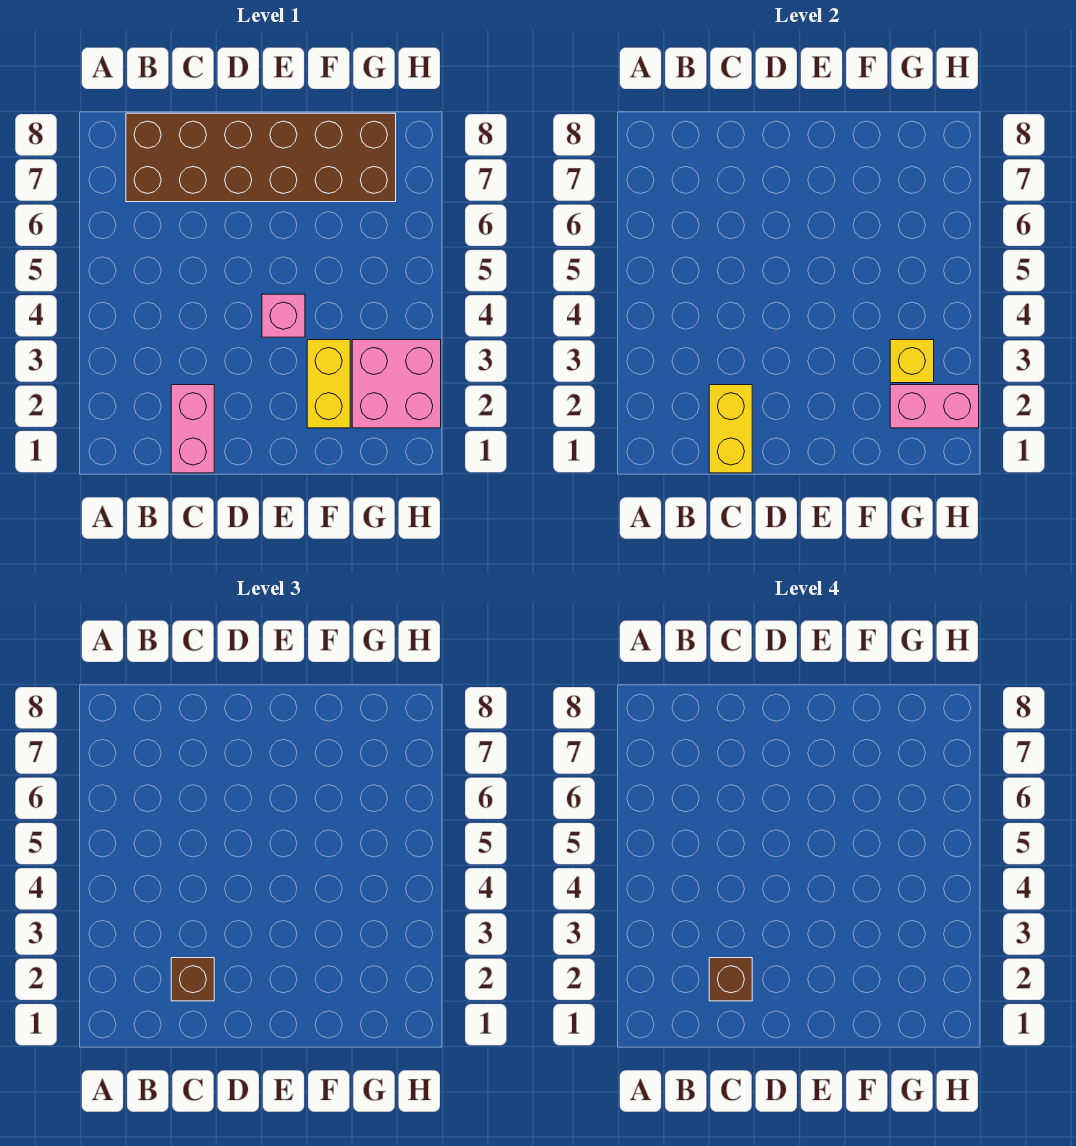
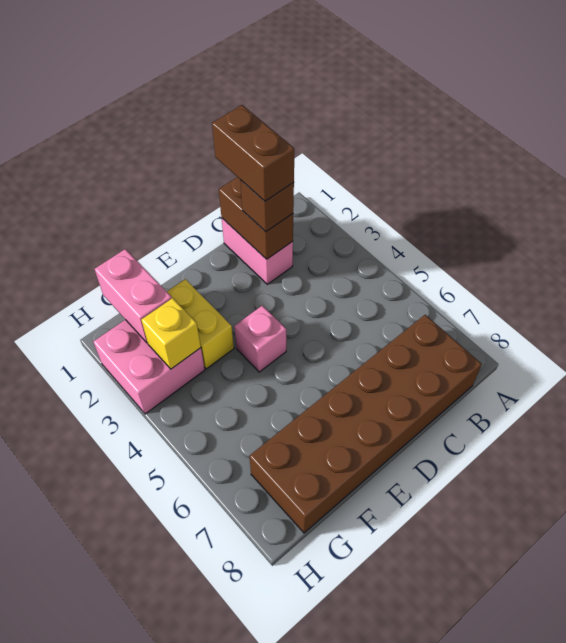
yellow 1x2 brick [709,385,752,473] -> brown 1x2 brick [219,177,293,259]
brown 1x1 brick [709,958,752,1001] -> brown 1x2 brick [212,105,294,201]
pink 1x2 brick [890,385,979,428] -> pink 1x2 brick turned to [95,249,172,343]

